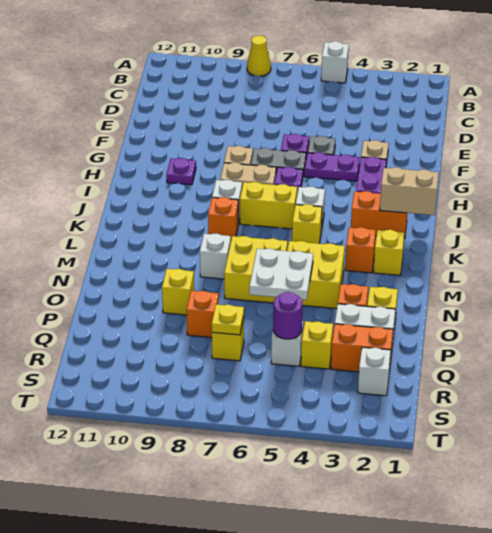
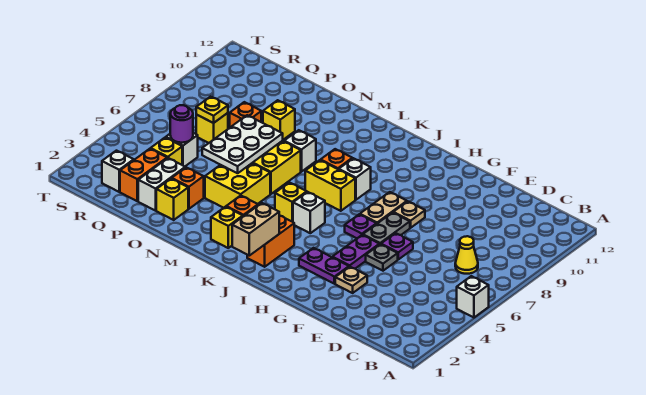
yellow 1x1 cone [247,35,271,76] -> yellow 1x1 cone moved to [455,236,478,274]
purple 1x1 plate [166,158,196,185] -> none
yellow 1x2 brick [240,182,297,229] -> yellow 1x2 brick turned to [305,160,355,211]
white 2x2 plate [249,248,313,300] -> white 2x3 plate [202,115,283,173]

